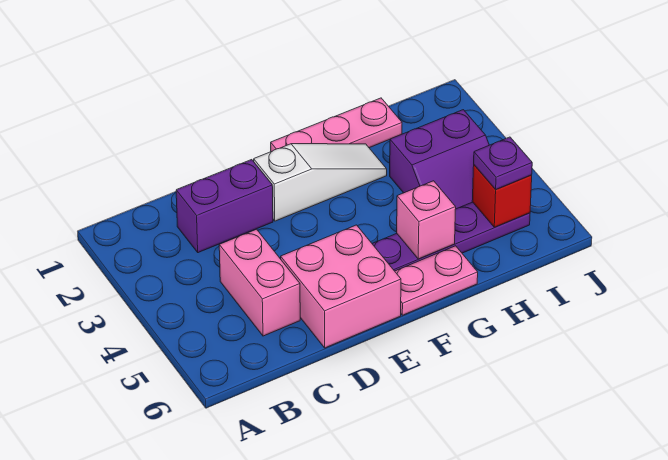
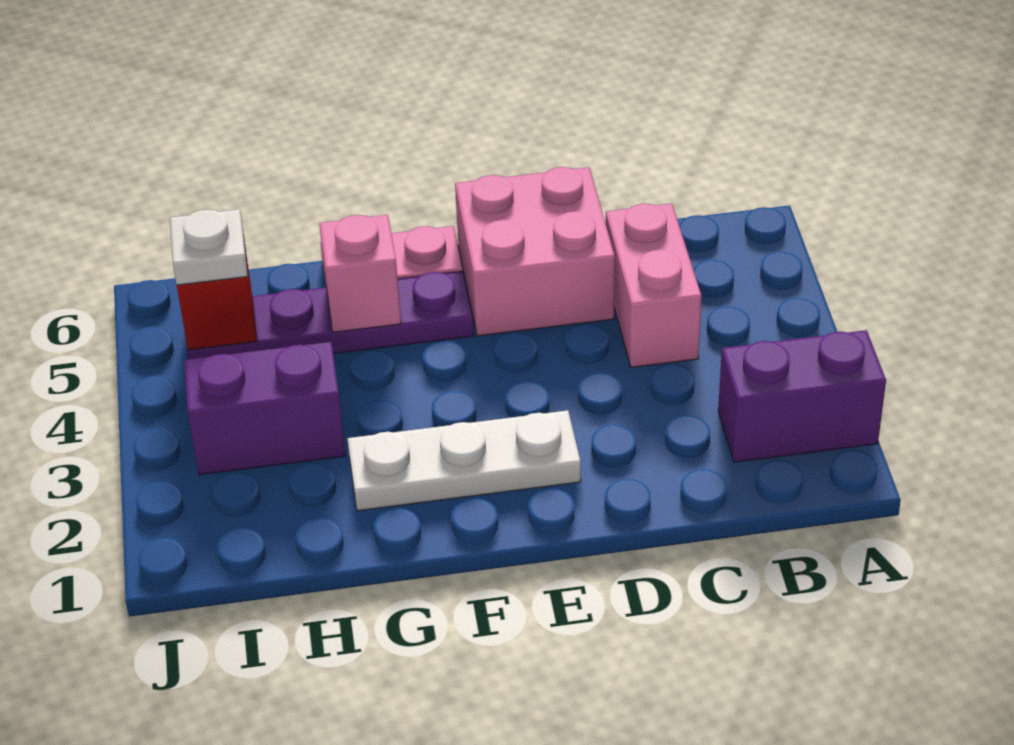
purple 1x2 brick [176,160,273,253] -> purple 1x2 brick moved to [718,330,886,462]
white 1x3 slope [254,144,387,221] -> white 1x3 plate [347,410,581,511]
pink 1x3 plate [271,98,402,152] -> none
purple 1x1 plate [474,137,532,189] -> white 1x1 plate [170,209,248,285]

